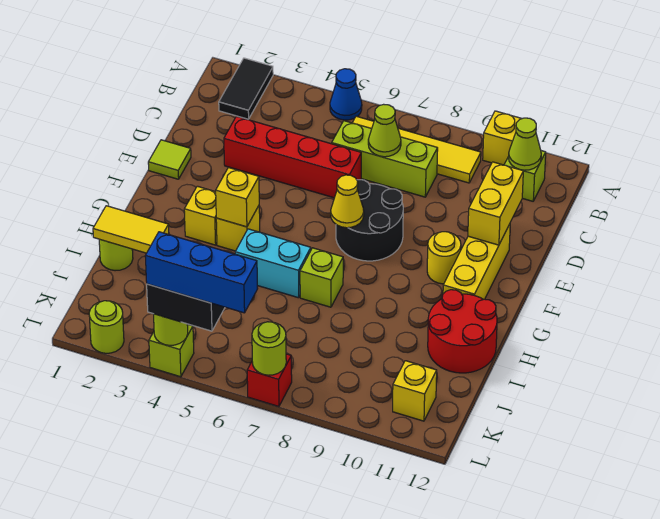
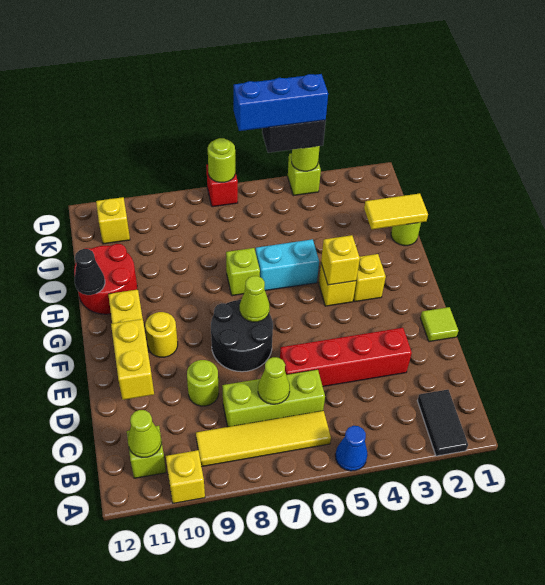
yellow 1x1 cone [331,175,364,228] -> lime 1x1 cone [240,276,270,322]
none -> black 1x1 cone [75,249,105,295]
lime 1x1 round brick [89,301,124,353] -> lime 1x1 round brick moved to [187,360,219,406]

